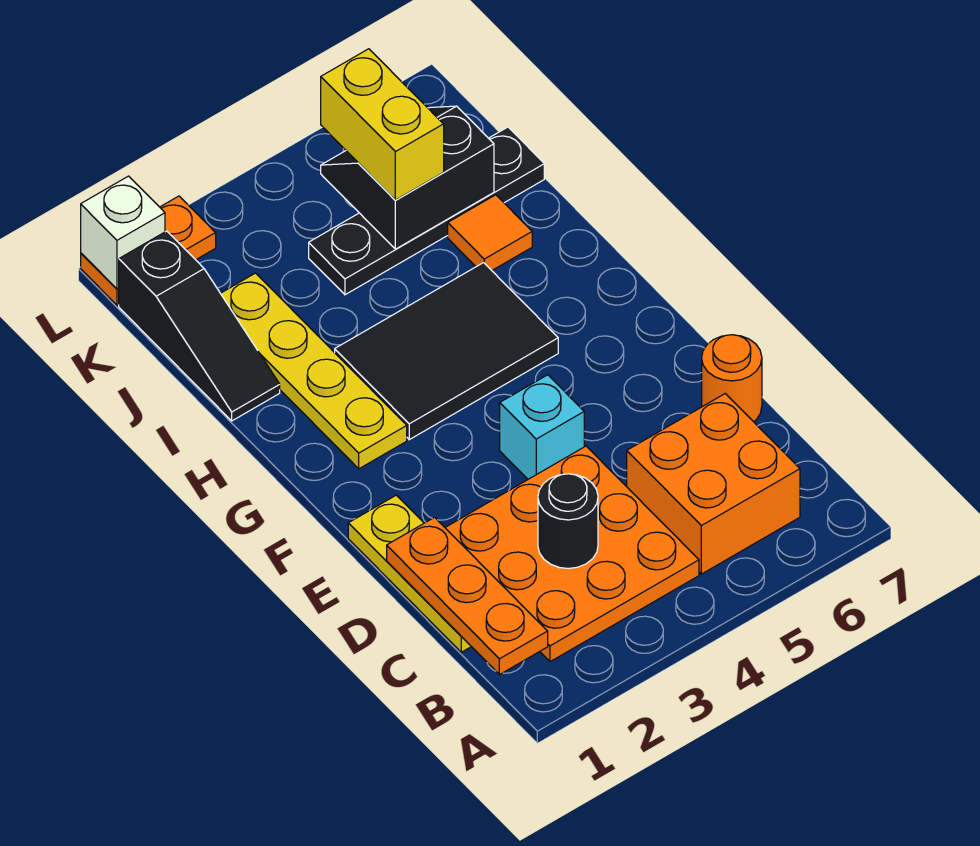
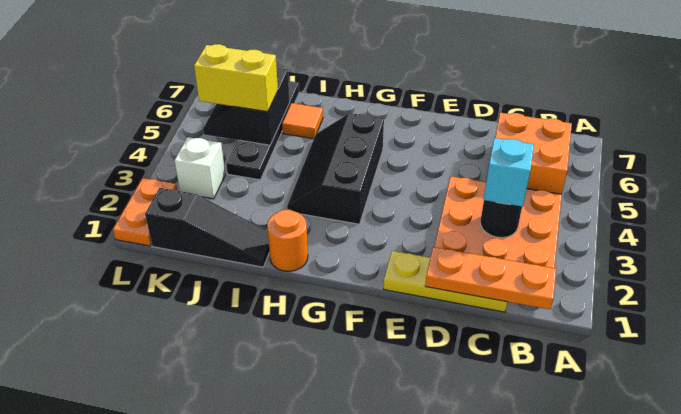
orange 1x1 round brick [702,335,762,422] -> orange 1x1 round brick moved to [267,210,308,271]
cyan 1x1 brick [500,375,584,479] -> cyan 1x1 brick moved to [484,138,534,207]
yellow 1x4 plate [220,273,407,469] -> none
black 2x3 tile [335,263,558,440] -> black 2x3 slope [287,113,384,224]
white 1x1 brick [81,176,165,289] -> white 1x1 brick moved to [175,137,225,199]

